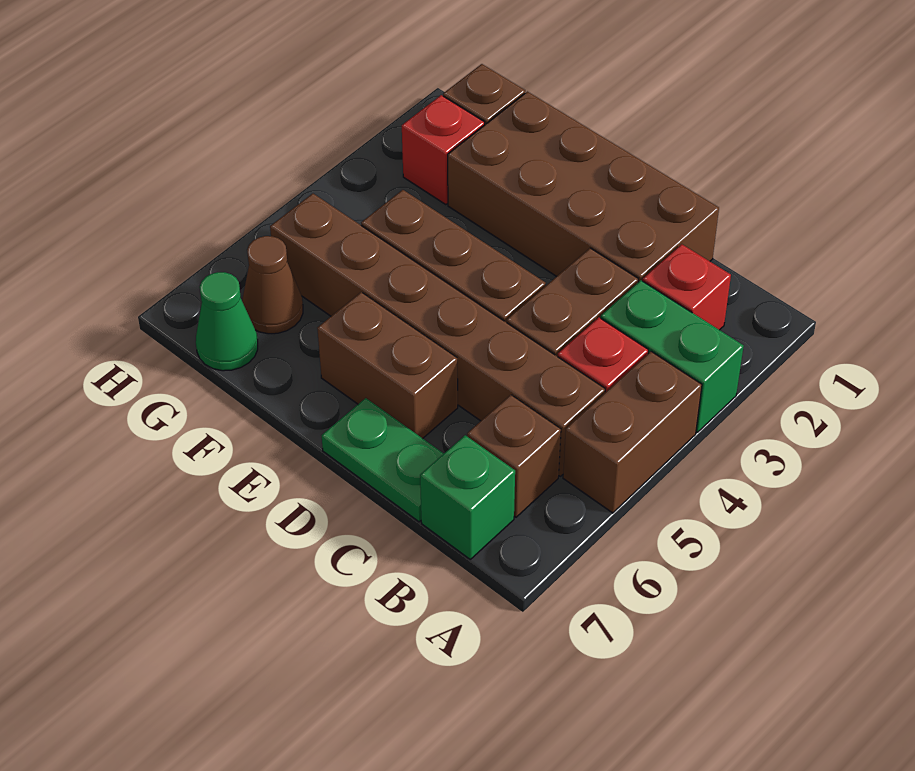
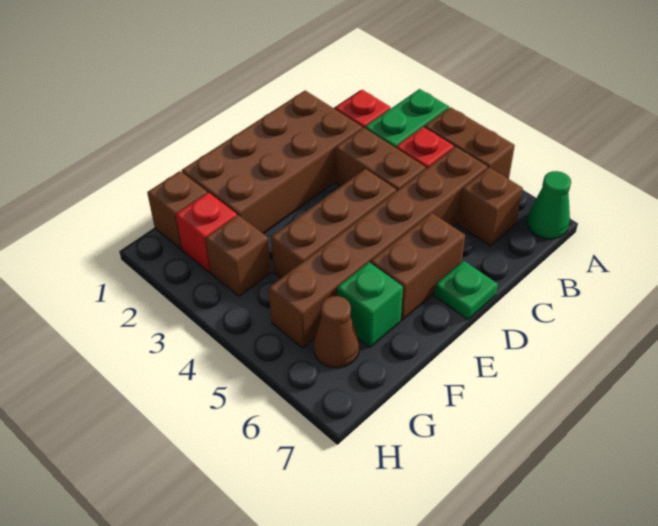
green 1x1 brick [420,435,515,559] -> green 1x1 brick moved to [337,262,403,347]
green 1x2 plate [322,398,444,522] -> green 1x1 plate [434,261,498,319]
none -> brown 1x1 brick [205,215,271,296]
green 1x1 cone [196,272,258,371] -> green 1x1 cone moved to [527,171,571,239]

